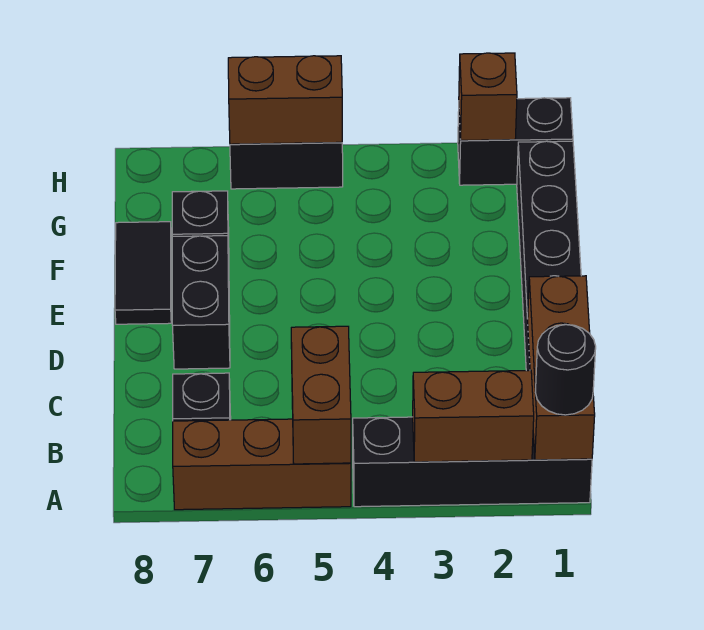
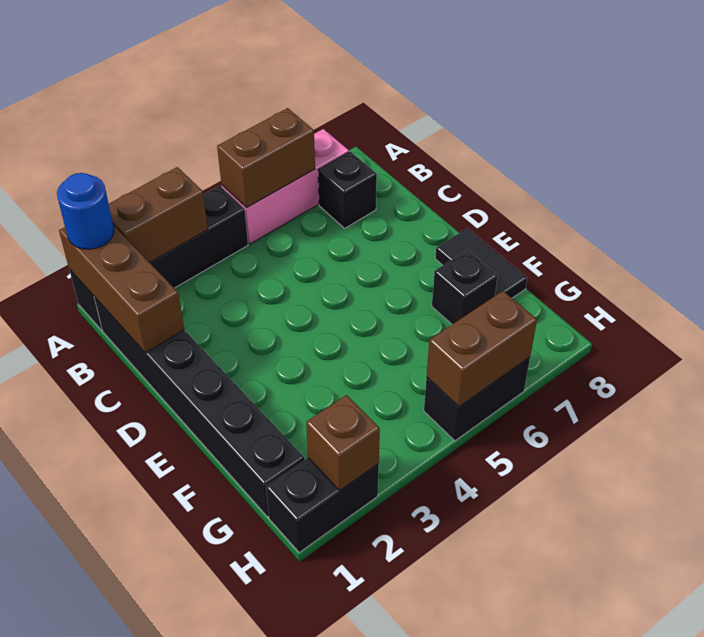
black 1x1 round brick [535,324,596,415] -> blue 1x1 round brick [57,173,114,249]
brown 1x3 brick [173,419,351,510] -> pink 1x3 brick [222,129,349,244]
brown 1x2 brick [291,326,351,464] -> brown 1x2 brick turned to [217,108,315,208]
black 1x2 brick [172,236,230,369] -> none

